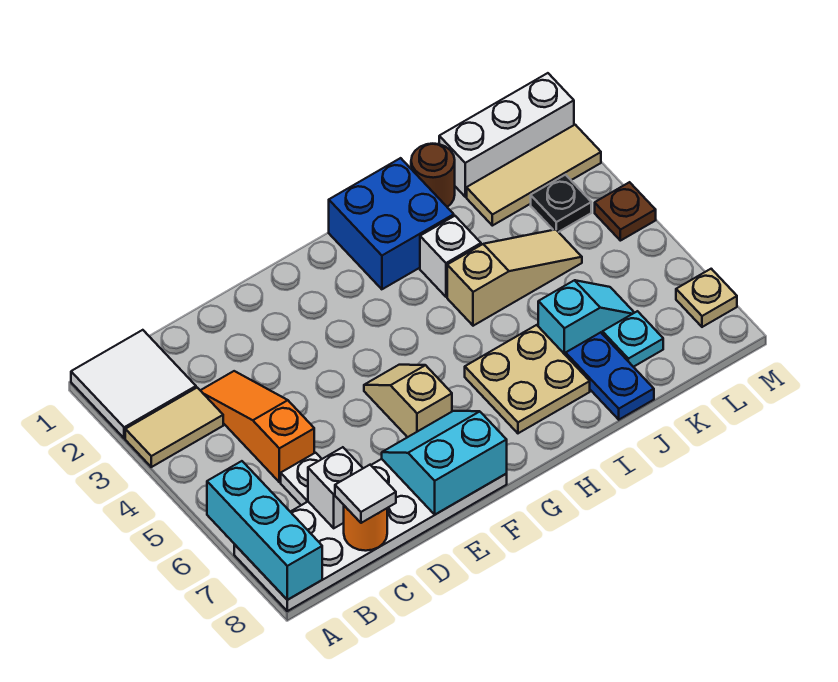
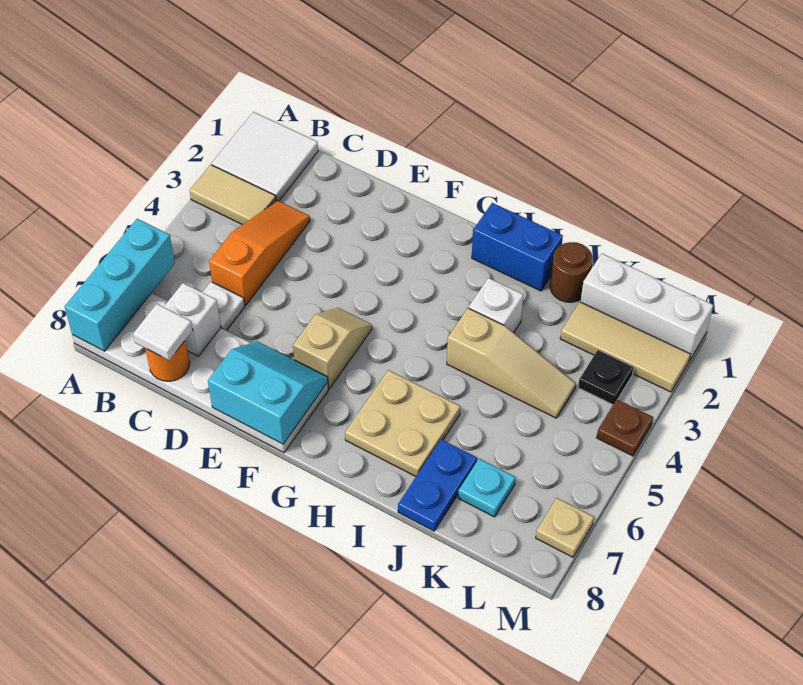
blue 2x2 brick [329,158,454,289] -> blue 1x2 brick [472,203,563,291]
cyan 1x2 slope [538,280,634,355] -> none

